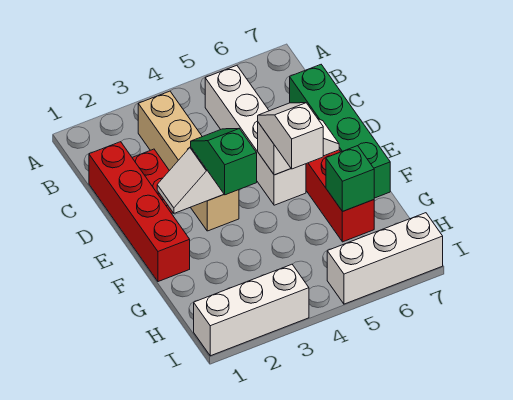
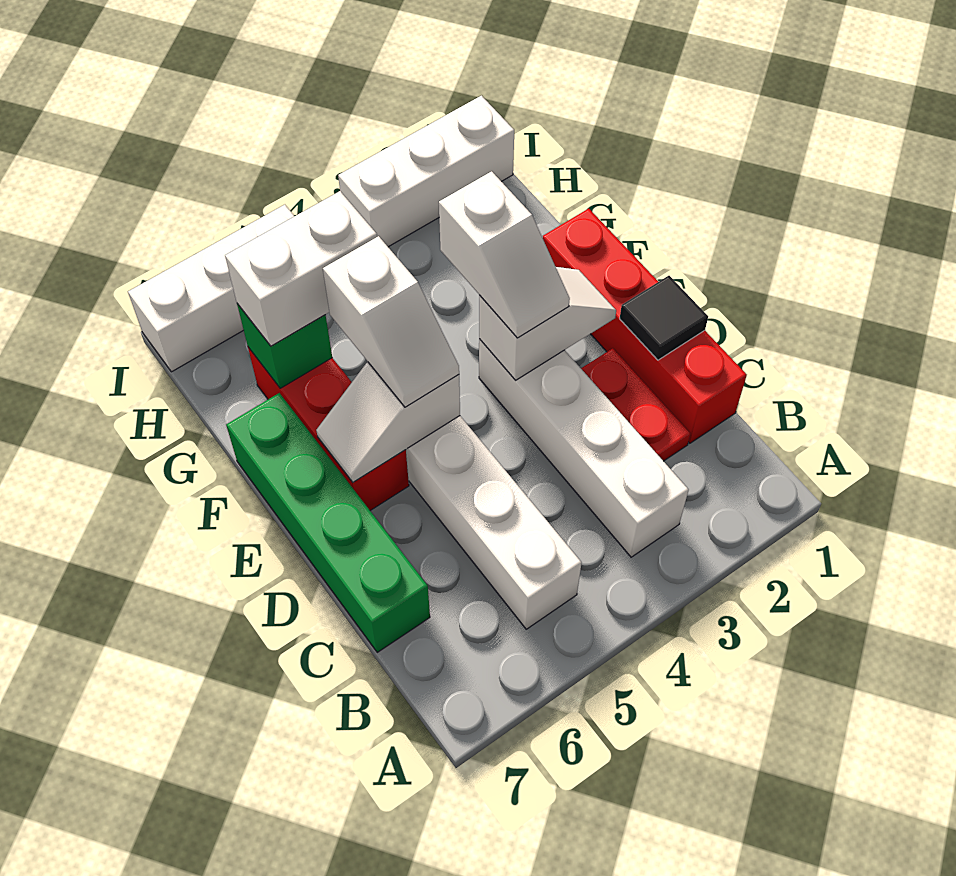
tan 1x4 brick [138,91,239,231] -> white 1x4 brick [479,339,689,557]
none -> black 1x1 tile [620,276,708,360]
green 1x2 slope [191,129,257,195] -> white 1x2 slope [439,171,570,338]
none -> white 1x2 brick [225,191,377,346]

